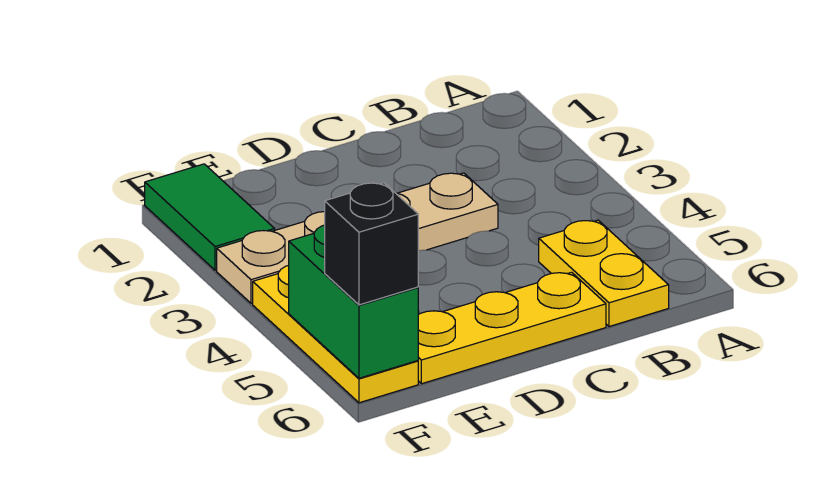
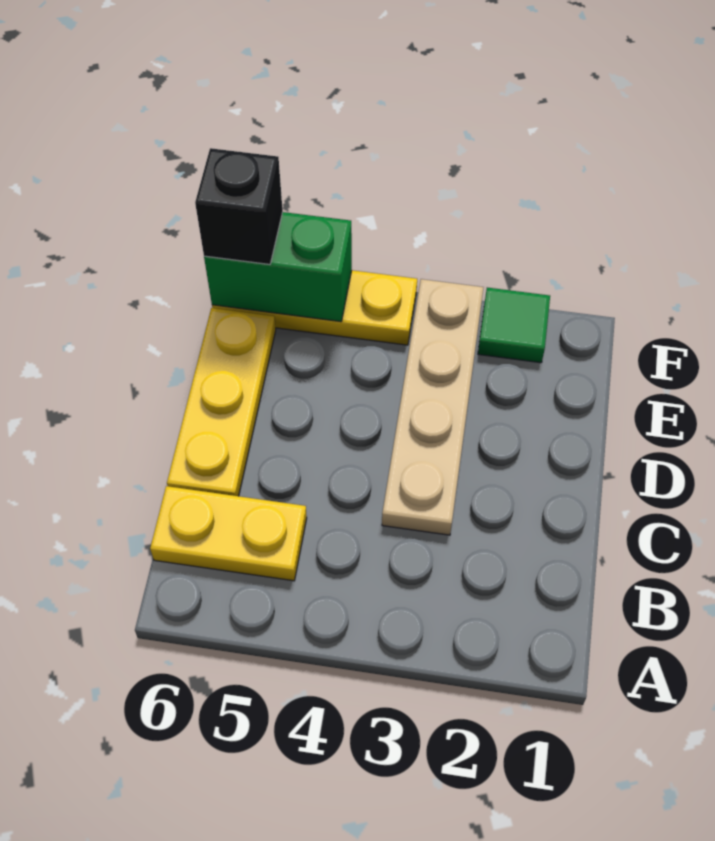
green 1x2 tile [145,164,275,270] -> green 1x1 tile [478,288,550,363]

